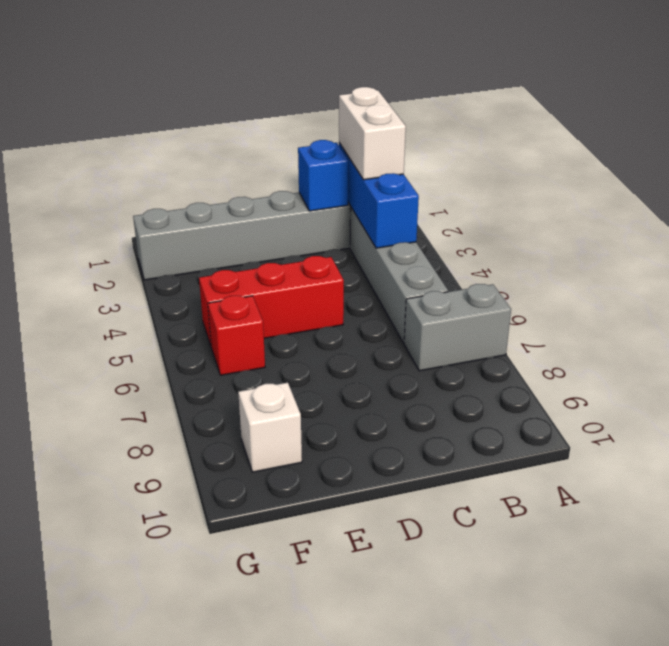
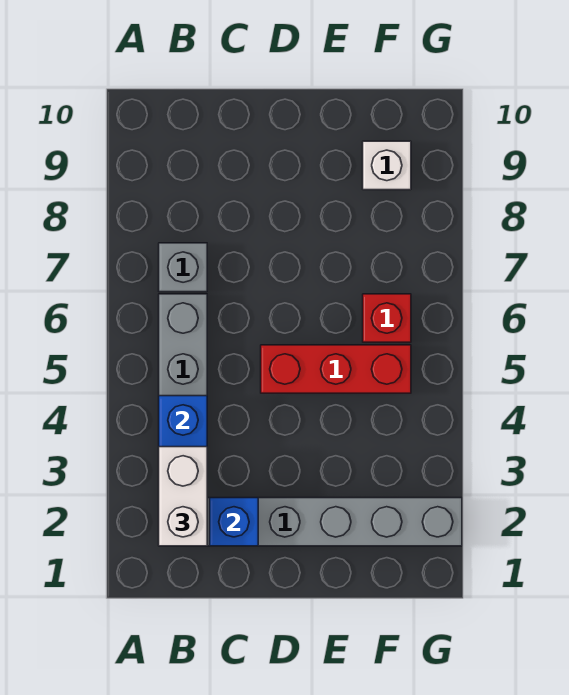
grey 1x2 brick [404,284,511,371] -> grey 1x1 brick [159,243,207,292]

